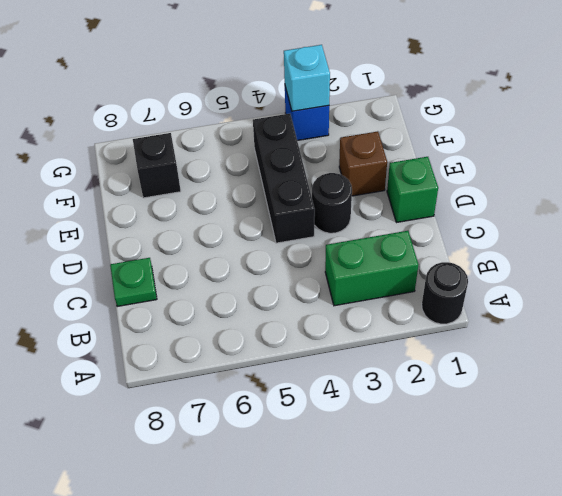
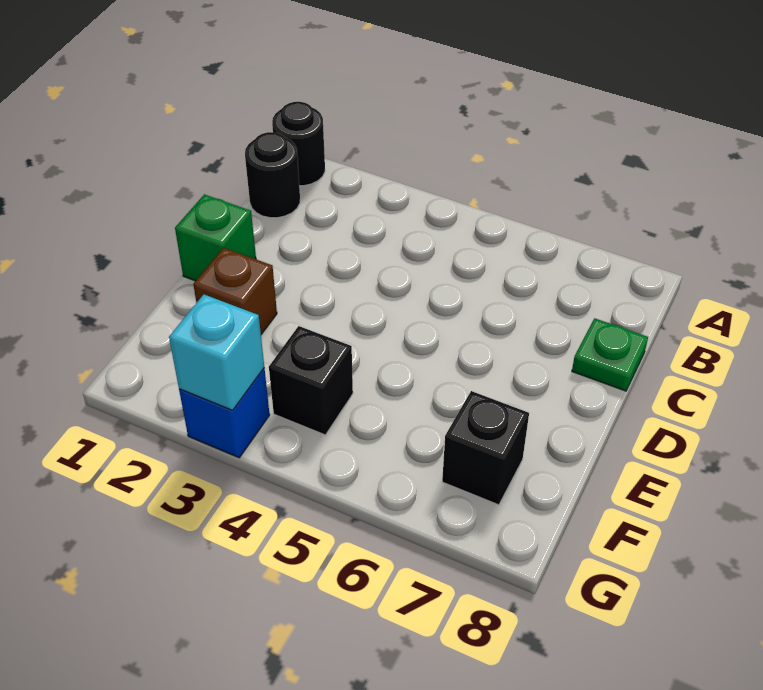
green 1x2 brick [325,231,418,306] -> none
black 1x1 round brick [312,173,352,233] -> black 1x1 round brick moved to [245,132,300,218]
black 1x3 brick [253,114,315,243] -> black 1x1 brick [269,326,353,435]

